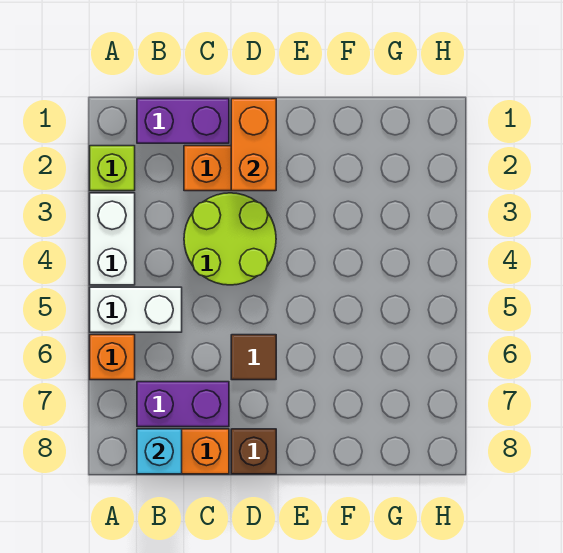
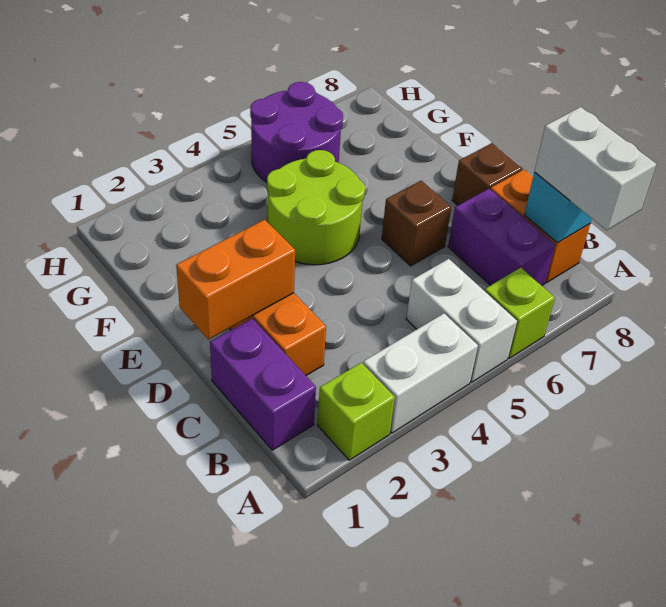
orange 1x1 brick [90,335,135,380] -> lime 1x1 brick [485,268,555,358]
none -> white 1x2 brick [534,107,656,230]
lime 2x2 round brick [184,193,276,285] -> lime 2x2 round brick moved to [267,150,365,265]
brown 1x1 tile [231,335,276,380] -> brown 1x1 brick [382,181,451,266]
none -> purple 2x2 round brick [250,82,343,182]

